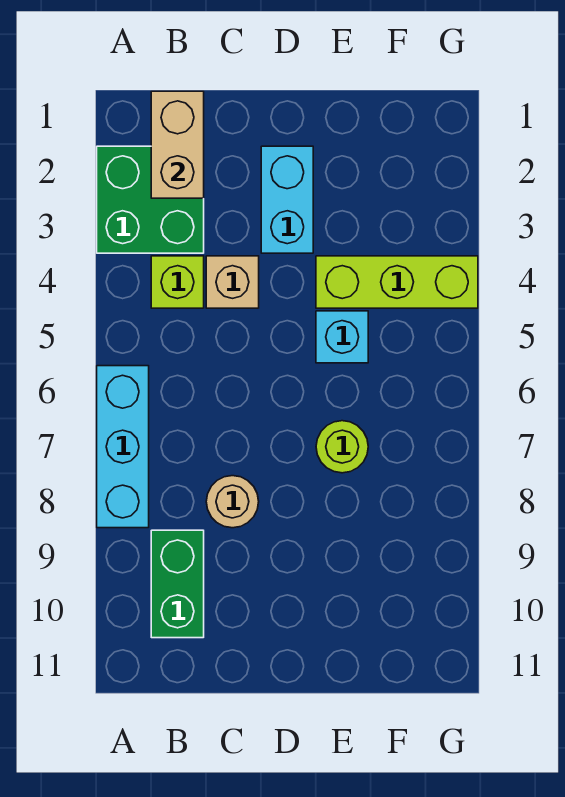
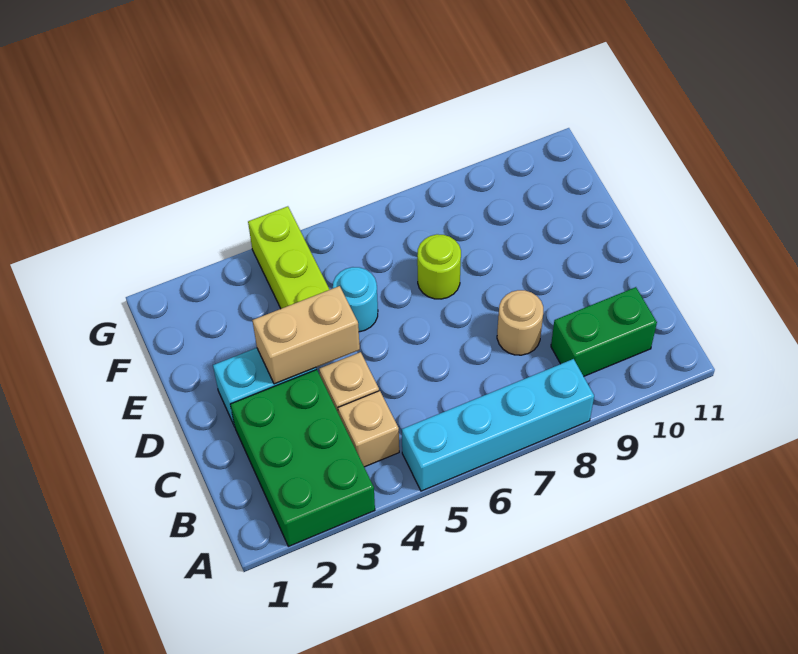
green 2x2 brick [97,146,204,253] -> green 2x3 brick [230,369,375,546]
cyan 1x3 brick [97,366,149,528] -> cyan 1x4 brick [402,359,594,491]
tan 1x2 brick [151,91,204,198] -> tan 1x2 brick moved to [252,286,360,384]
lime 1x1 brick [151,256,204,308] -> tan 1x1 brick [338,391,399,467]
cyan 1x1 brick [316,311,368,363] -> cyan 1x1 round brick [333,267,378,332]

